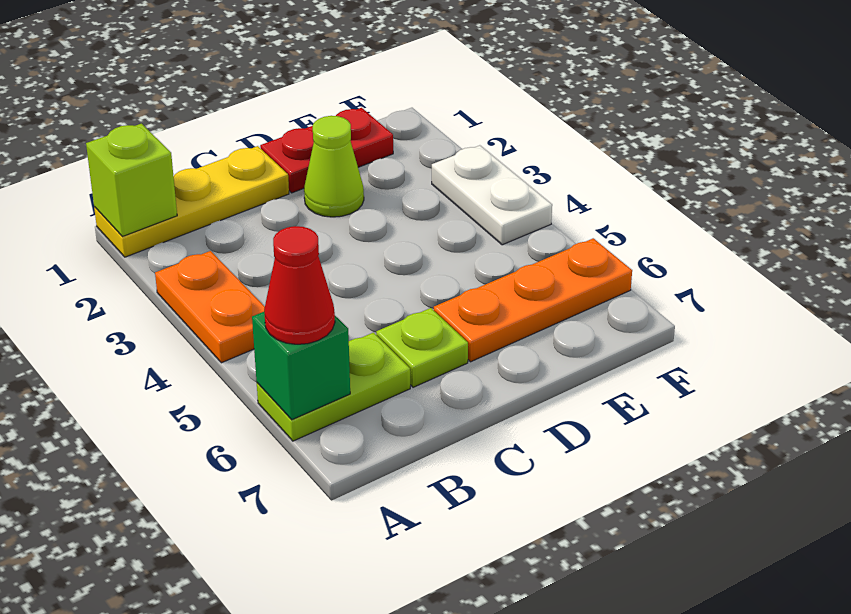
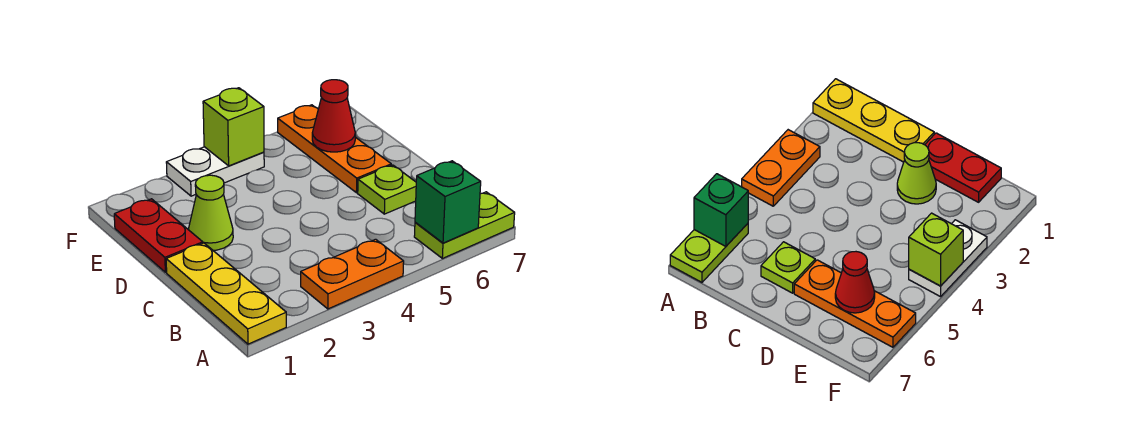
lime 1x1 brick [86,124,177,237] -> lime 1x1 brick moved to [203,88,264,166]
lime 1x2 plate [257,333,410,441] -> lime 1x2 plate turned to [414,192,515,258]
red 1x1 cone [264,226,335,344] -> red 1x1 cone moved to [312,80,355,152]

